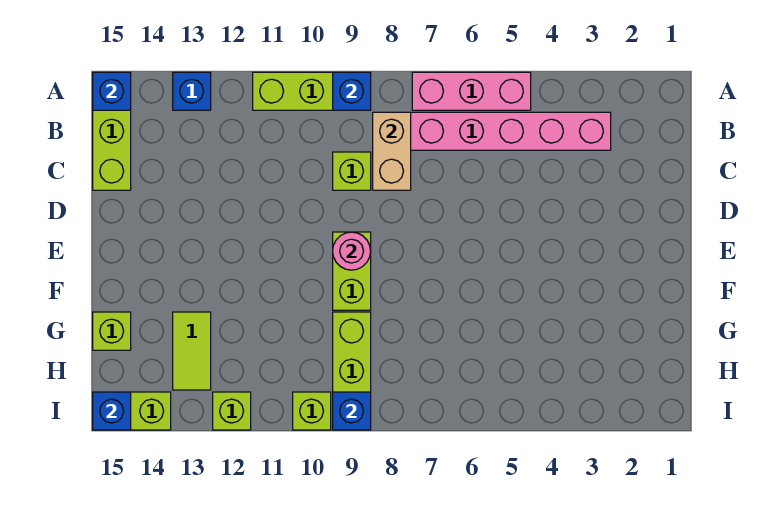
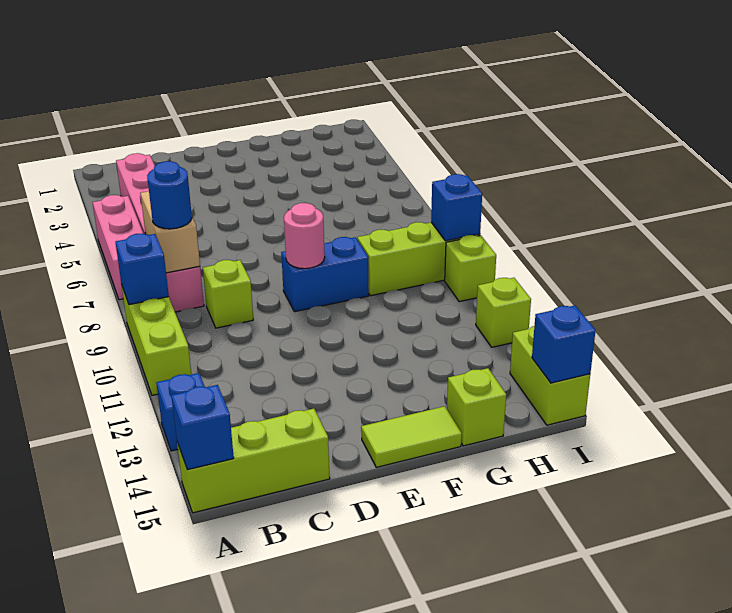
tan 1x2 brick [373,112,411,190] -> tan 1x2 brick turned to [140,191,200,273]
none -> blue 1x1 round brick [147,161,192,229]
lime 1x2 brick [333,232,371,310] -> blue 1x2 brick [281,237,369,312]
lime 1x2 tile [173,312,211,390] -> lime 1x2 tile moved to [361,406,462,467]

